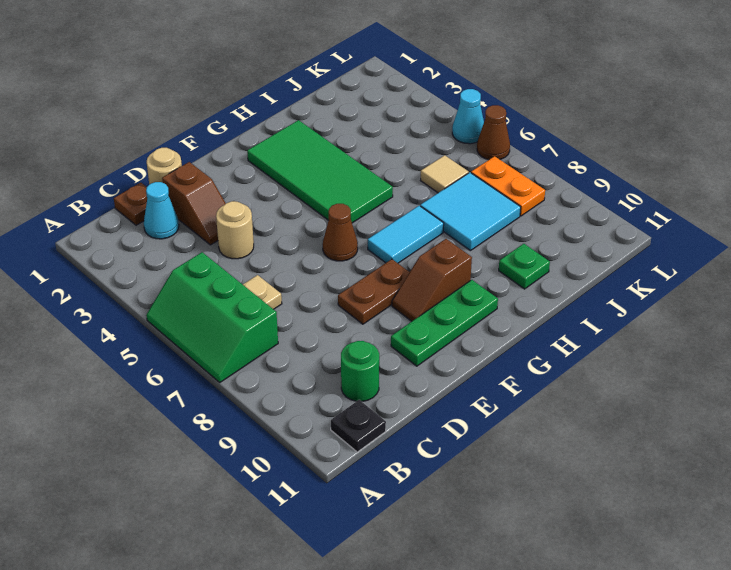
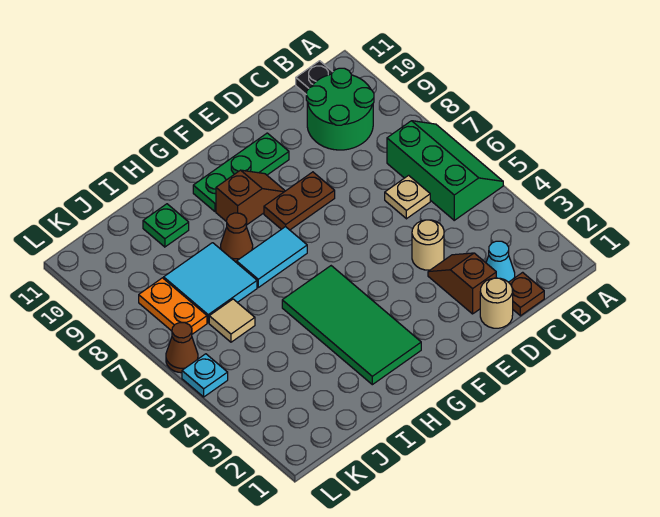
green 1x1 round brick [341,341,379,402] -> green 2x2 round brick [306,68,374,150]
brown 1x1 cone [323,204,358,261] -> brown 1x1 cone moved to [221,213,253,263]
cyan 1x1 cone [452,89,484,144] -> cyan 1x1 plate [182,354,228,397]

